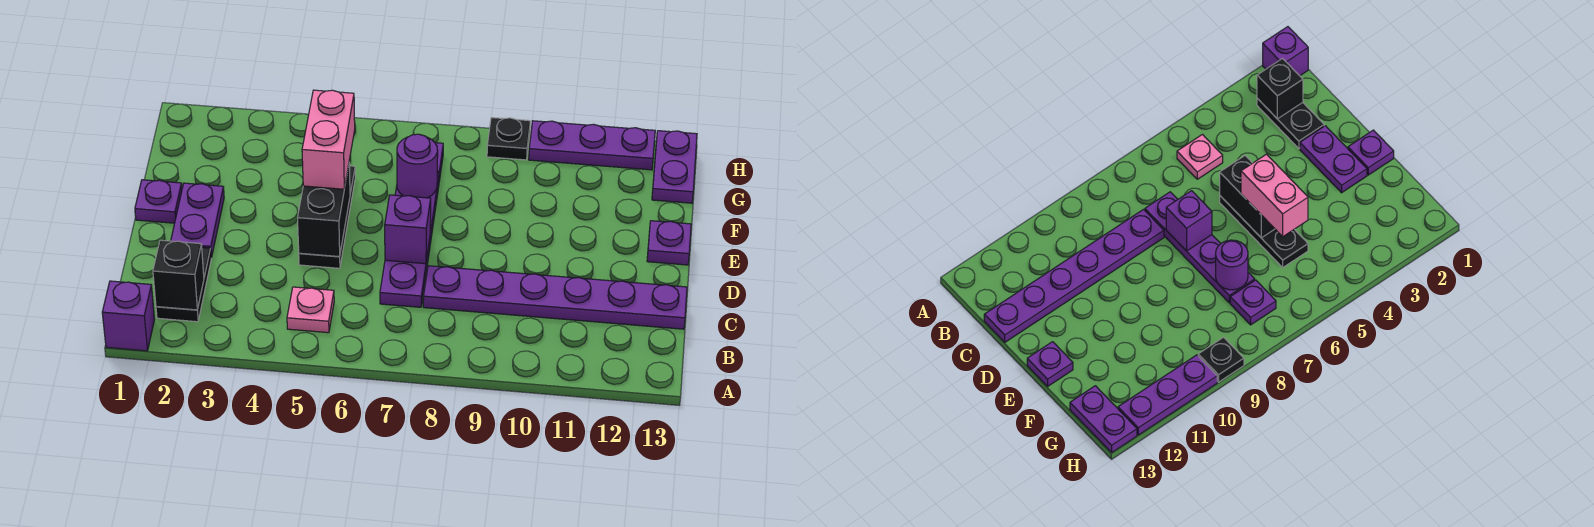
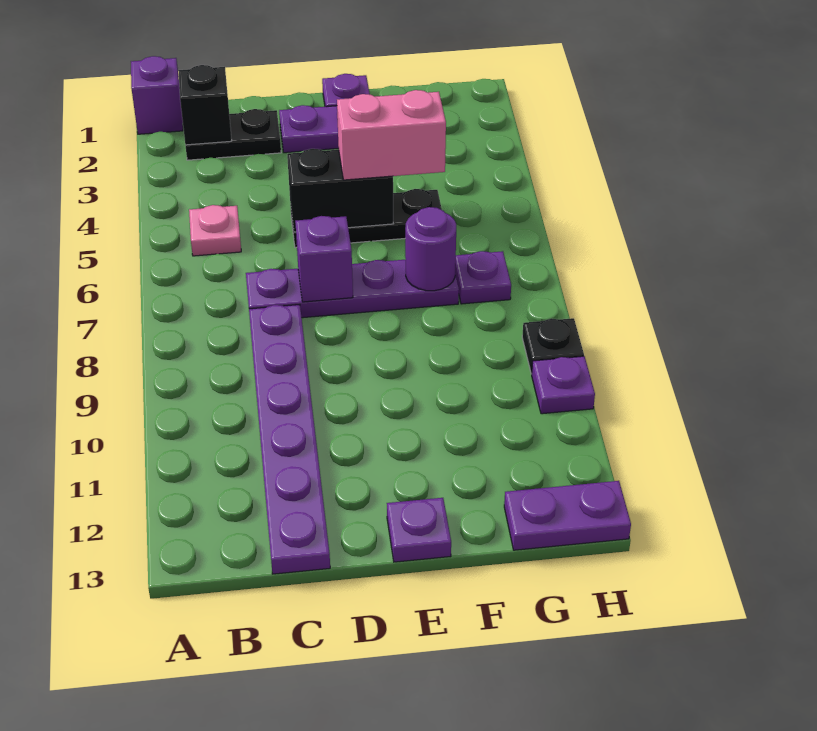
purple 1x3 plate [529,121,655,170] -> purple 1x1 plate [532,356,595,414]

